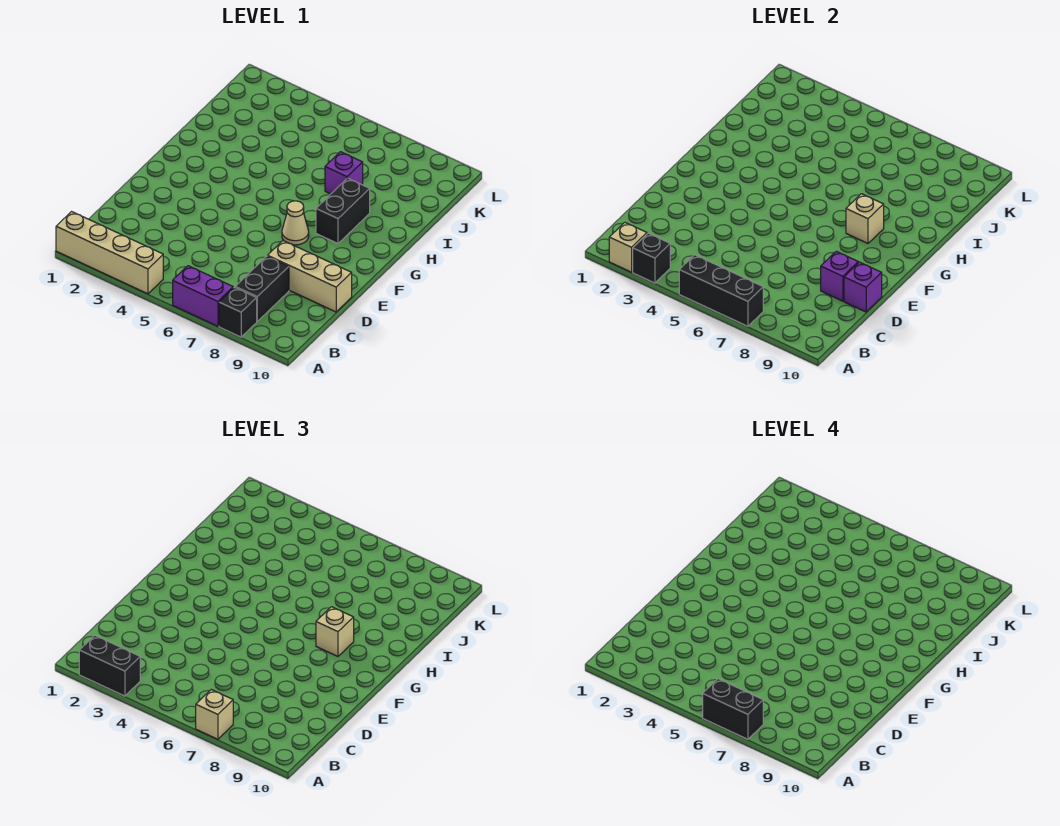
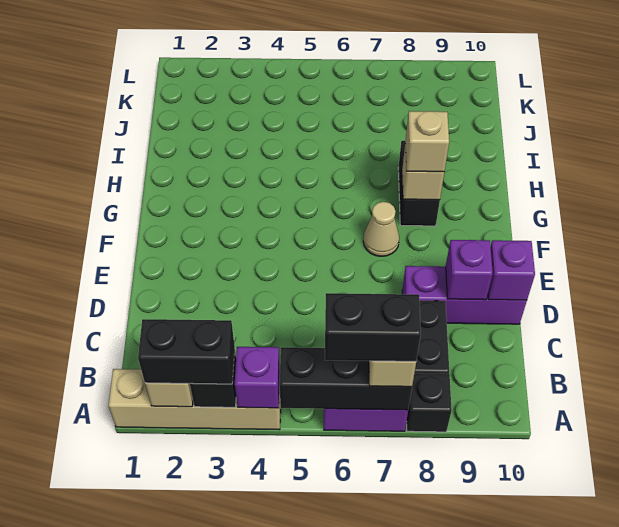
tan 1x3 brick [268,241,352,312] -> purple 1x3 brick [402,266,527,324]
purple 1x1 brick [325,152,363,194] -> purple 1x1 brick moved to [235,347,280,408]

